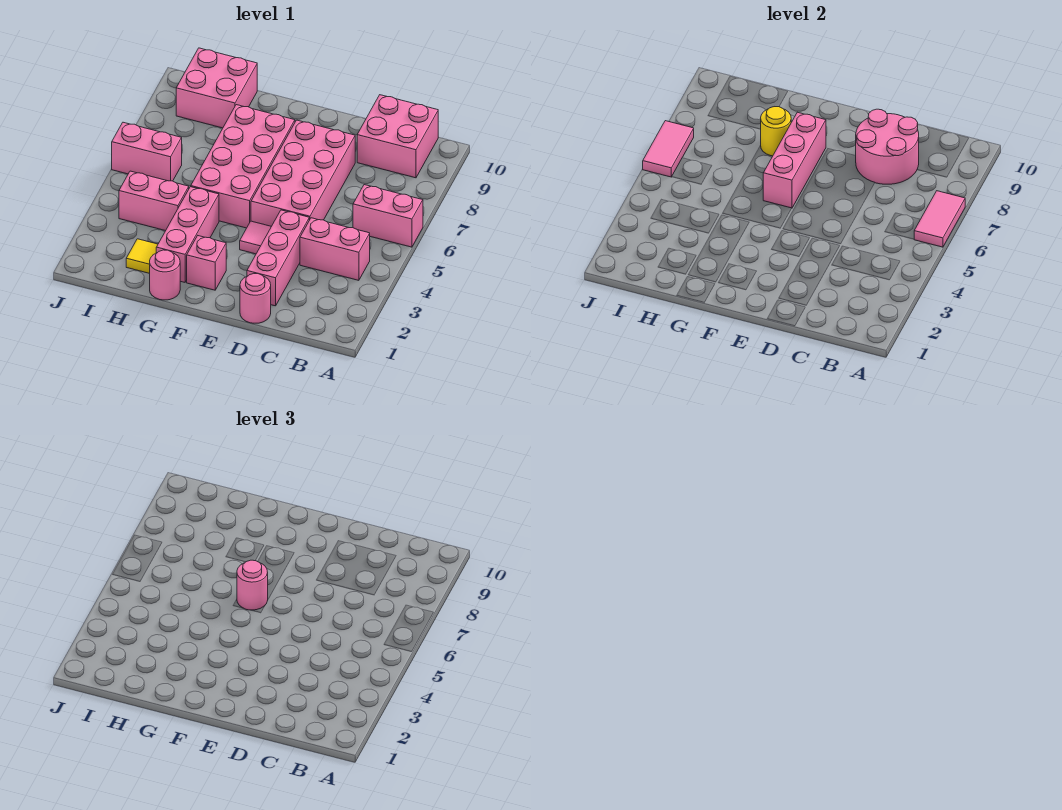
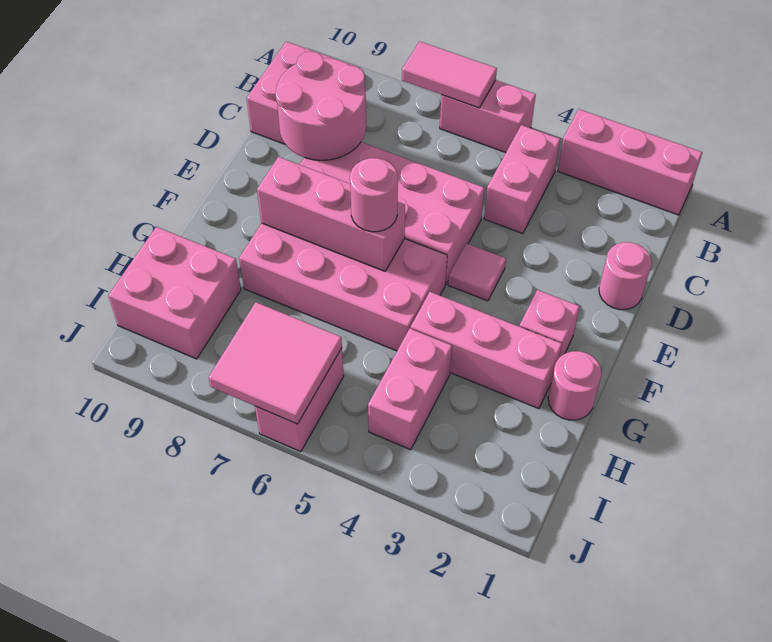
pink 1x2 brick [353,185,423,247] -> pink 1x2 brick turned to [440,80,536,153]
pink 1x3 brick [247,210,309,306] -> pink 1x3 brick moved to [558,109,702,215]
yellow 1x1 round brick [761,107,791,156] -> none
yellow 1x1 tile [126,239,158,273] -> none
pink 1x2 tile [643,121,694,177] -> pink 2x2 tile [208,302,342,424]

